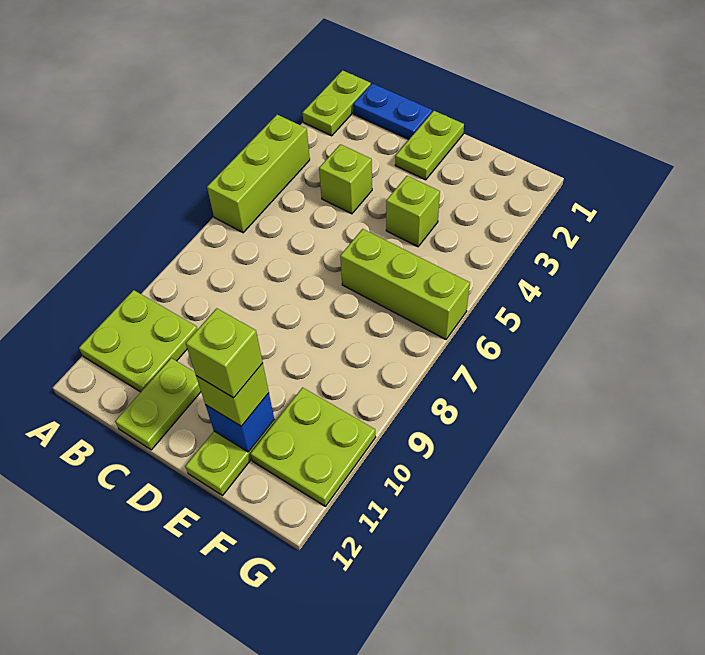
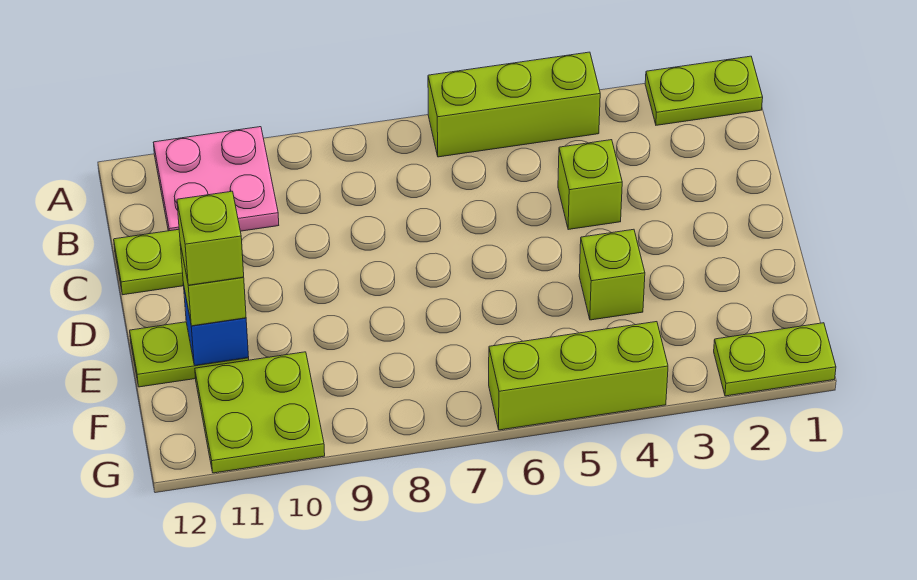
lime 2x2 plate [79,290,198,392] -> pink 2x2 plate [153,127,279,231]
blue 1x2 plate [353,83,432,139] -> none
lime 1x2 plate [395,111,464,180] -> lime 1x2 plate moved to [714,323,836,396]
lime 1x3 brick [340,229,470,339] -> lime 1x3 brick turned to [489,322,668,430]

